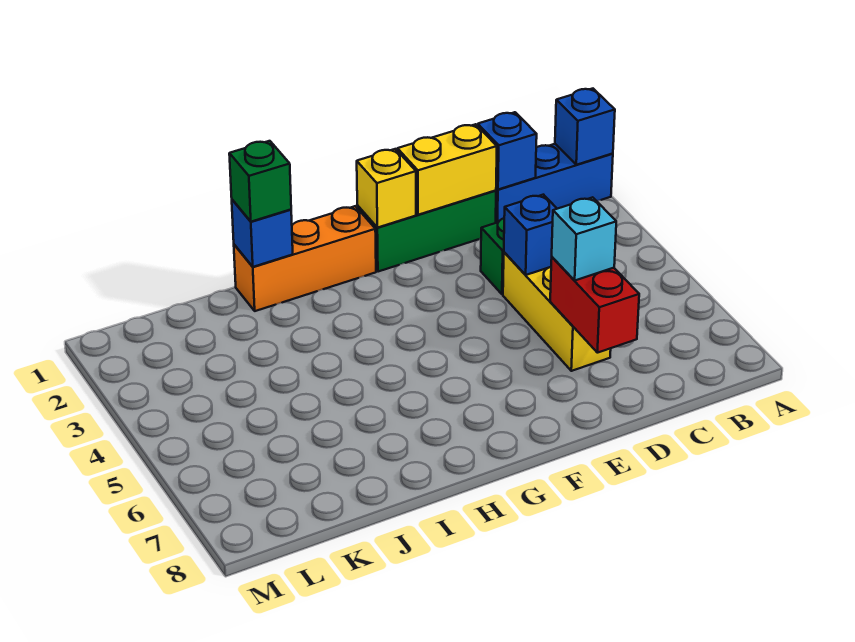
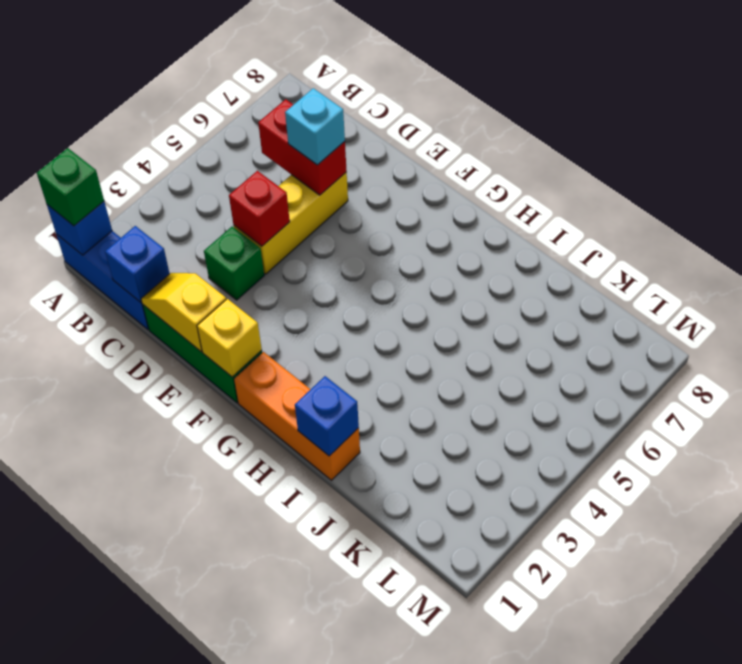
yellow 1x2 brick [397,124,497,215] -> yellow 1x2 slope [141,273,226,352]
blue 1x1 brick [504,195,557,275] -> red 1x1 brick [229,171,290,246]
red 1x2 brick [550,257,639,353] -> red 1x2 brick turned to [258,99,347,195]
green 1x1 brick [229,141,291,222] -> green 1x1 brick moved to [37,148,104,226]

